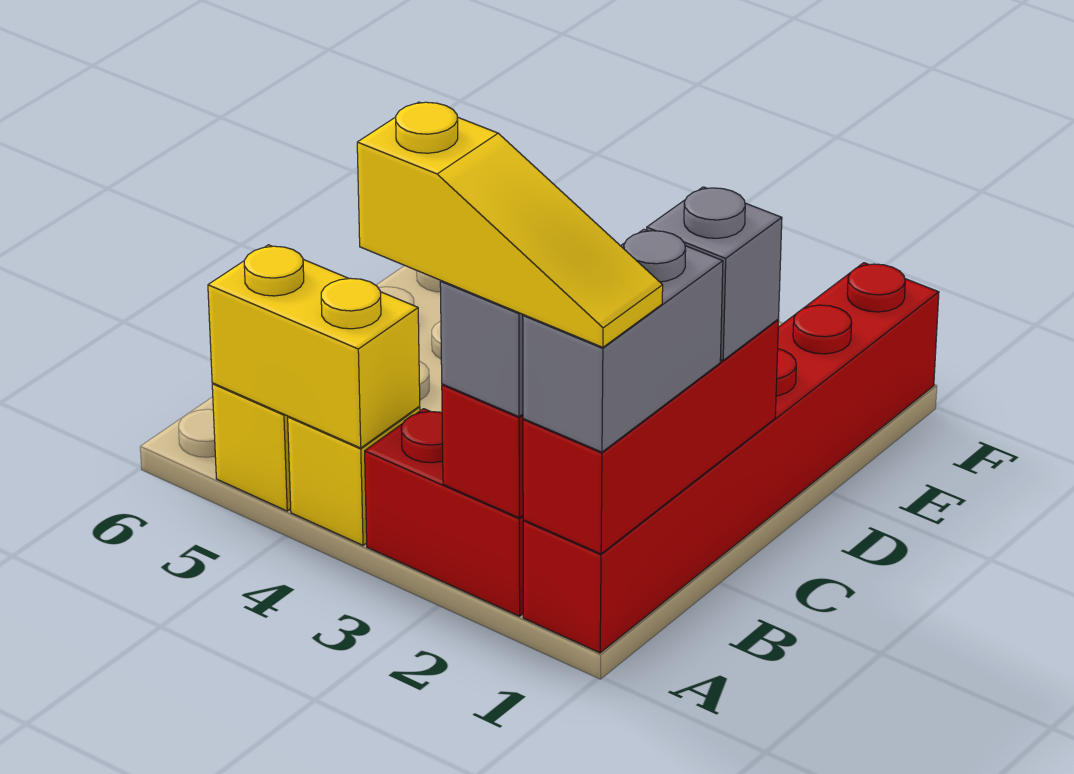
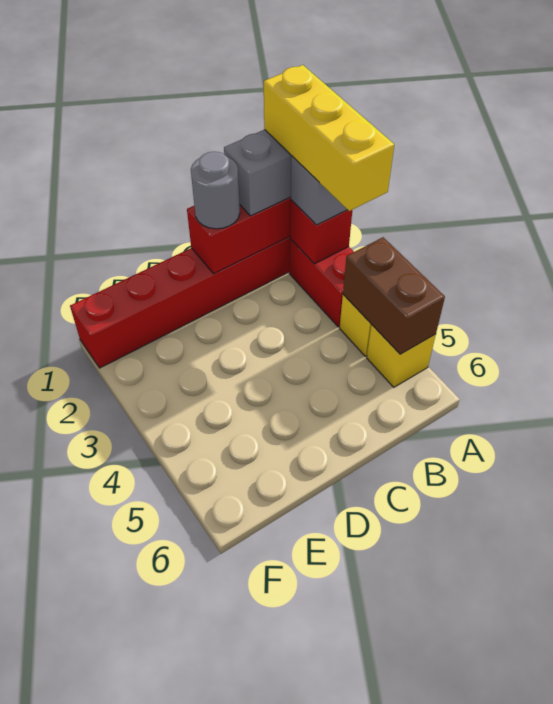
yellow 1x3 slope [357,102,663,347] -> yellow 1x3 brick [264,65,394,211]
yellow 1x2 brick [208,245,420,448] -> brown 1x2 brick [343,237,445,354]
grey 1x1 brick [647,187,782,360] -> grey 1x1 round brick [191,152,240,229]

